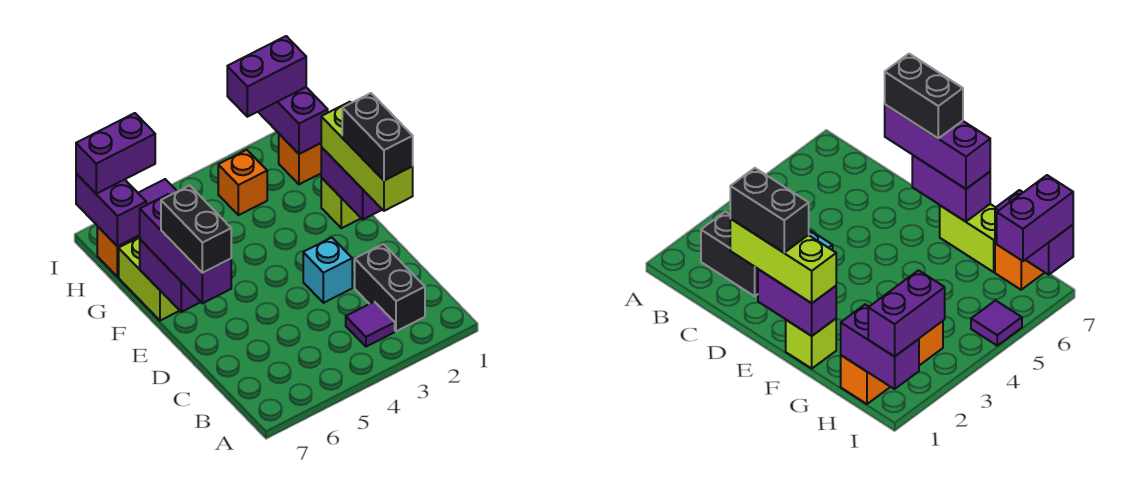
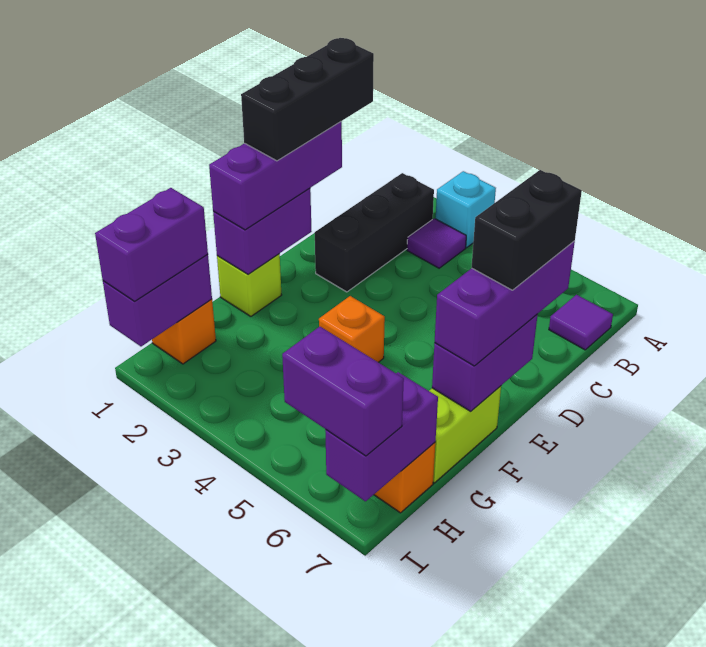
black 1x2 brick [355,244,425,331] -> black 1x3 brick [315,173,434,292]
lime 1x3 brick [321,102,413,211] -> purple 1x3 brick [209,122,342,230]
black 1x2 brick [342,93,413,180] -> black 1x3 brick [241,38,374,161]
cyan 1x1 brick [303,238,352,303] -> cyan 1x1 brick moved to [436,171,496,248]
orange 1x1 brick [218,150,267,215] -> orange 1x1 brick moved to [319,296,385,362]
purple 1x2 brick [227,36,306,117] -> purple 1x2 brick turned to [95,188,208,301]
purple 1x1 tile [138,179,177,205] -> purple 1x1 tile moved to [549,295,613,350]

